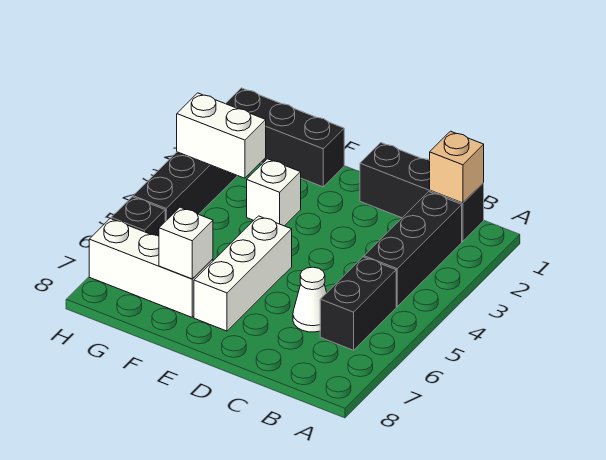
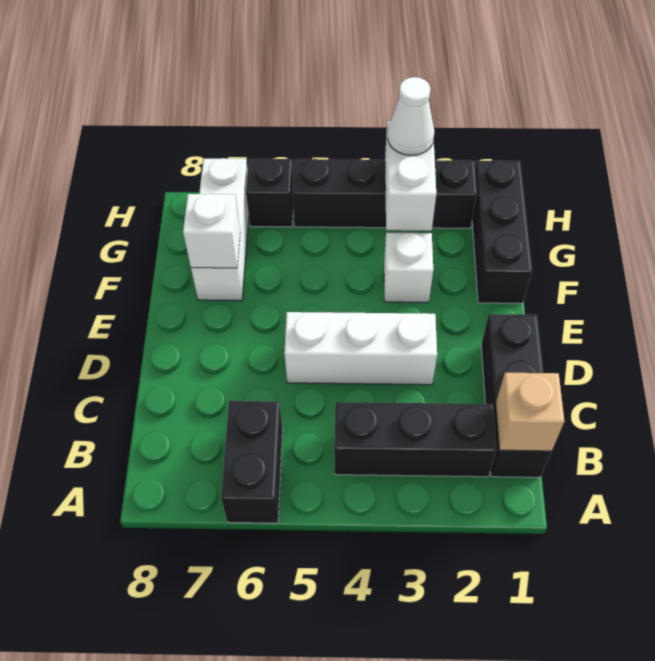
black 1x2 brick [320,257,396,350] -> black 1x2 brick turned to [221,401,283,523]
white 1x1 cone [293,267,327,332] -> white 1x1 cone moved to [388,77,434,155]
white 1x3 brick [194,216,292,331] -> white 1x3 brick moved to [284,312,437,385]

